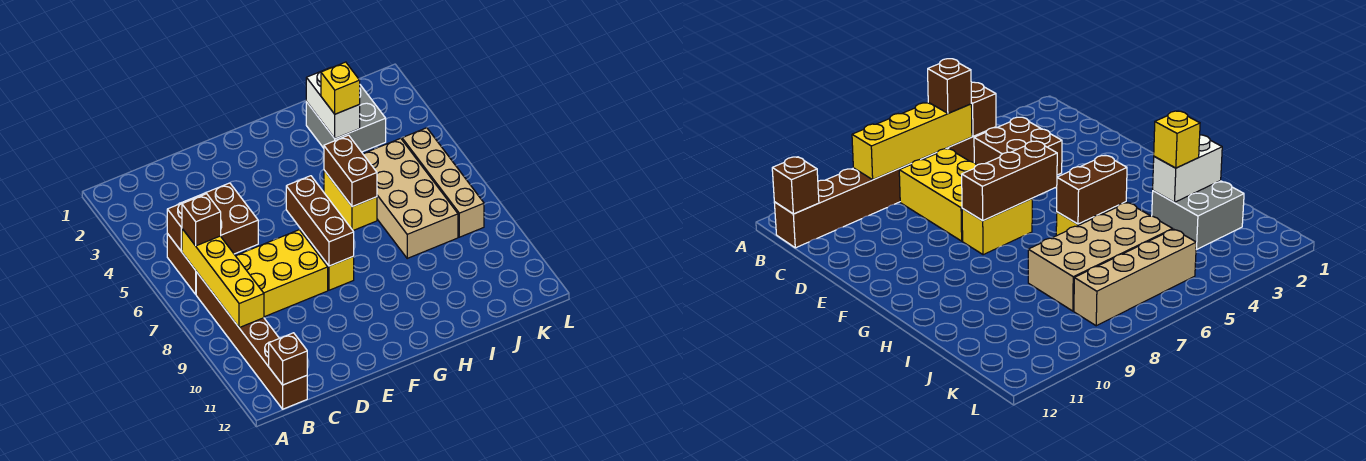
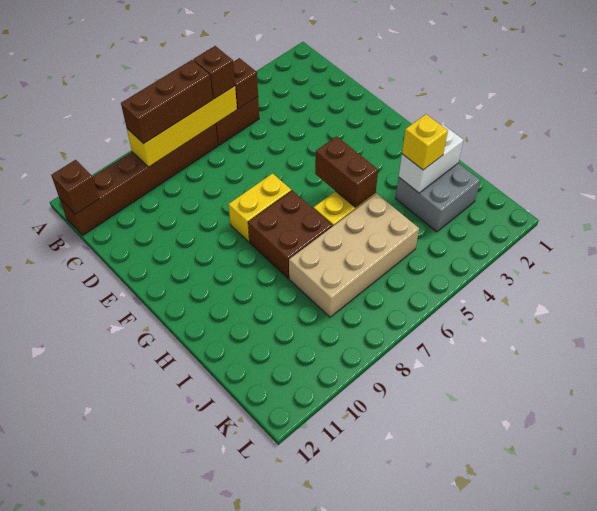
brown 2x2 brick [179,183,258,254] -> brown 2x2 brick moved to [248,191,332,278]
yellow 2x3 brick [236,230,328,317] -> none
brown 1x3 brick [286,176,354,266] -> brown 1x3 brick moved to [121,60,213,144]
brown 1x2 brick [324,135,377,207] -> brown 1x2 brick turned to [315,136,378,208]
tan 1x4 brick [402,128,484,237] -> none

